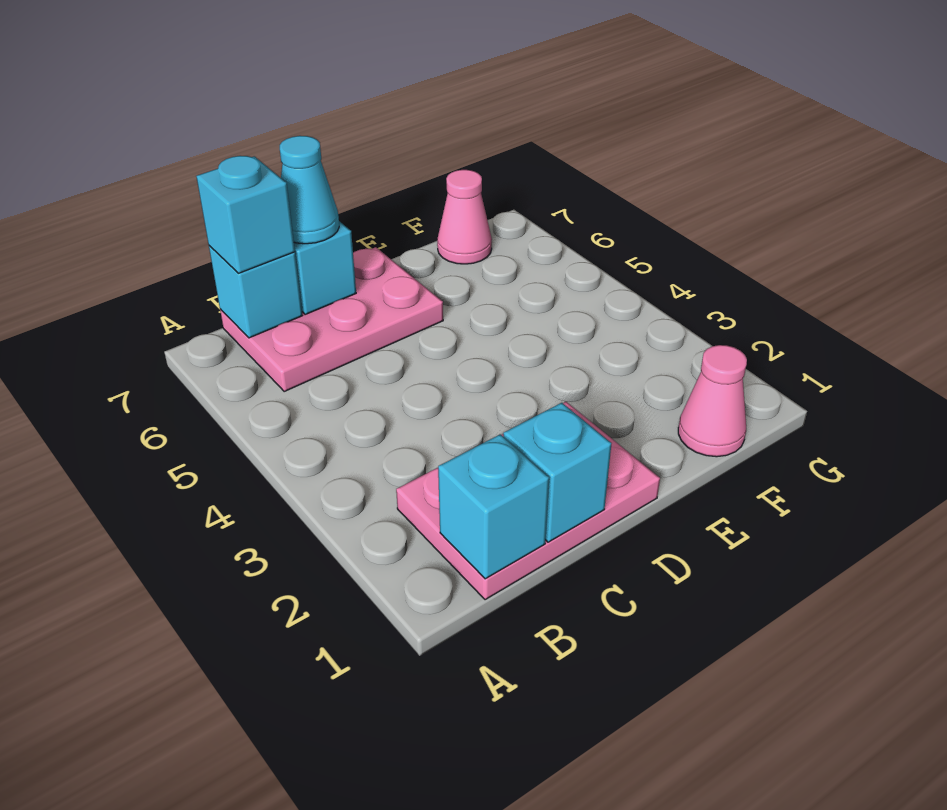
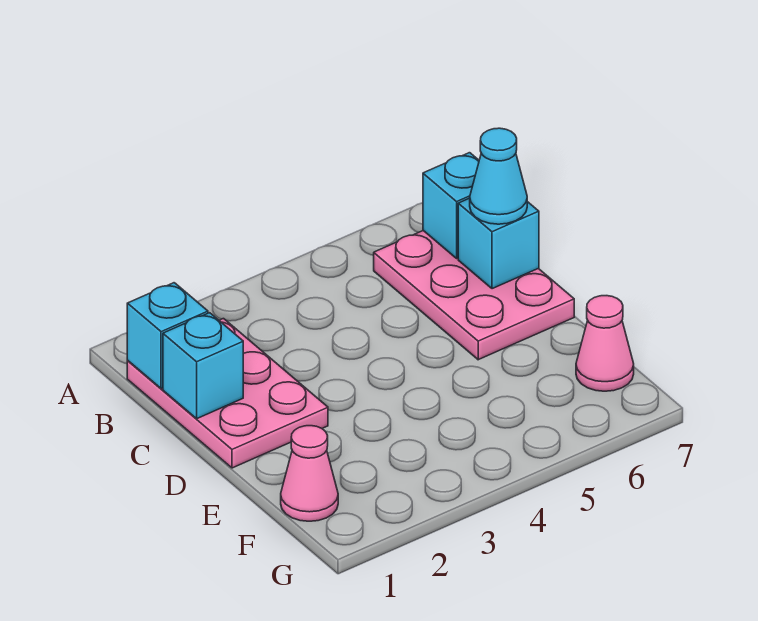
cyan 1x1 brick [196,156,295,273] -> none

